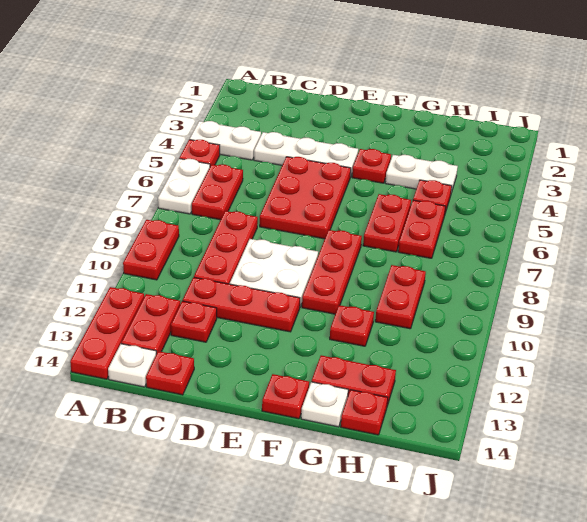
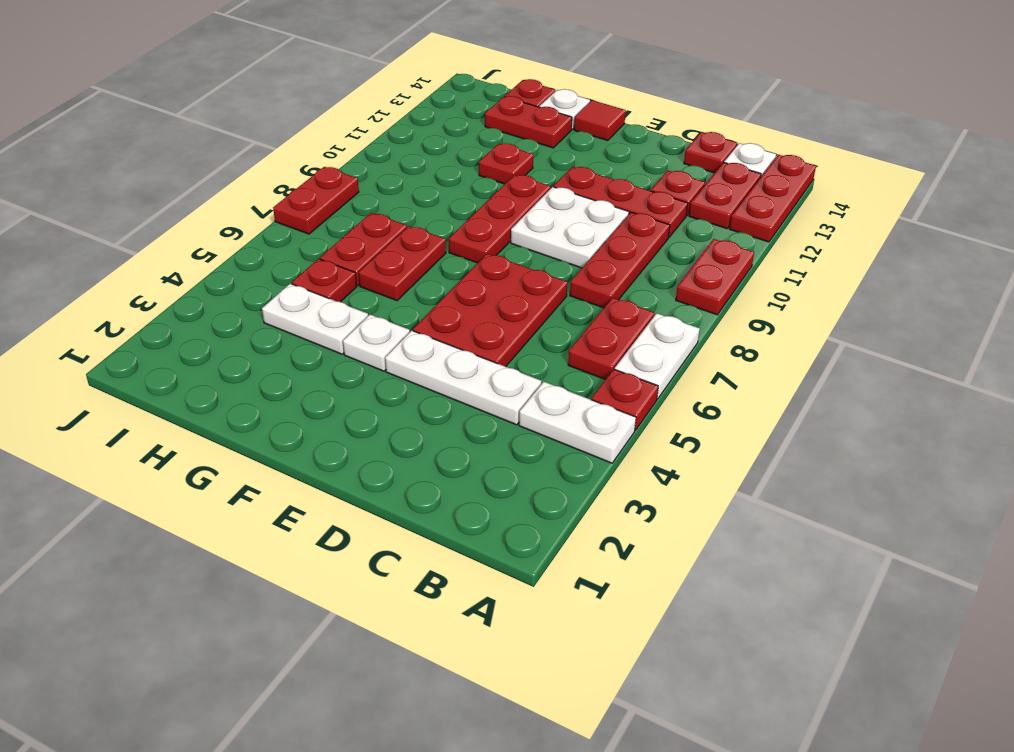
red 1x1 plate [352,149,391,183] -> white 1x1 plate [343,315,410,371]
red 1x1 plate [262,374,309,419] -> red 1x1 tile [574,100,626,140]
red 1x2 plate [375,265,426,329] -> red 1x2 plate moved to [273,167,359,234]

